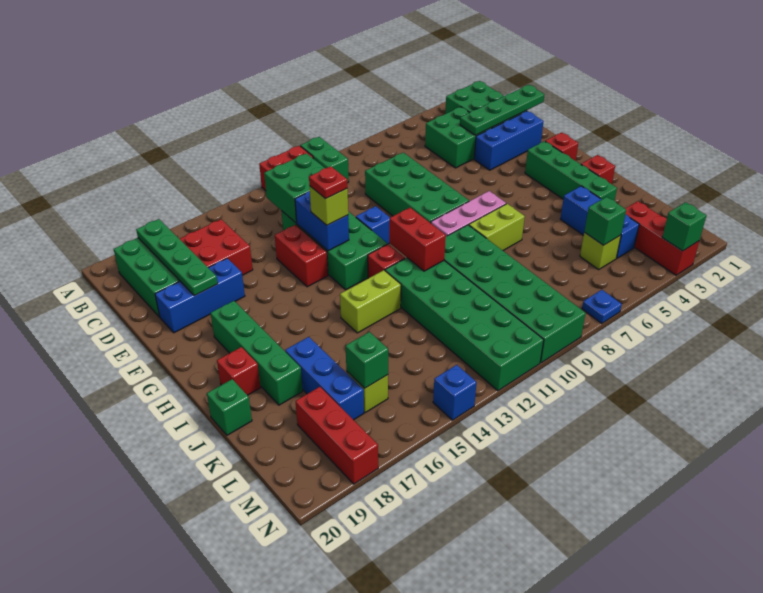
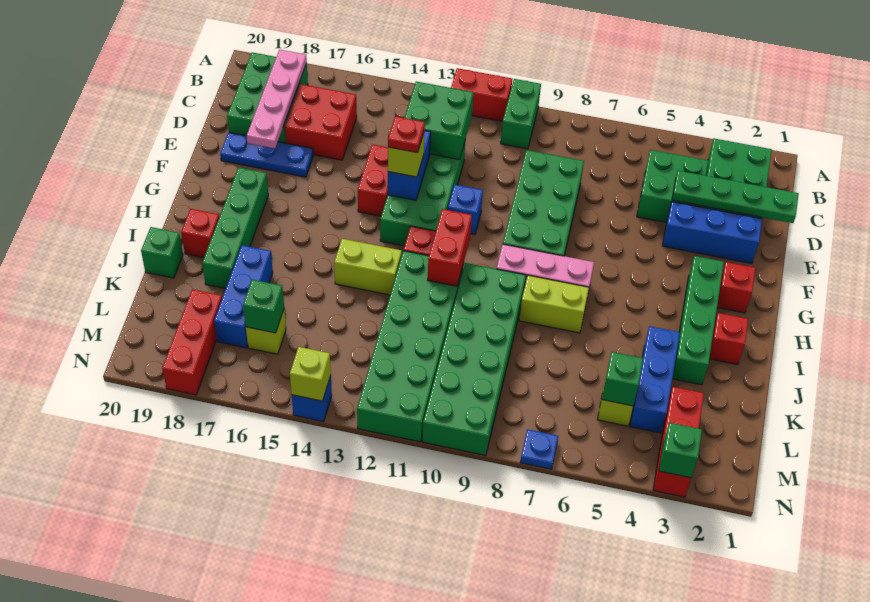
green 1x4 plate [136,219,218,296] -> pink 1x4 plate [247,50,307,148]
blue 1x3 brick [155,258,245,333] -> blue 1x3 plate [220,132,313,177]
none -> lime 1x1 brick [290,347,331,401]

